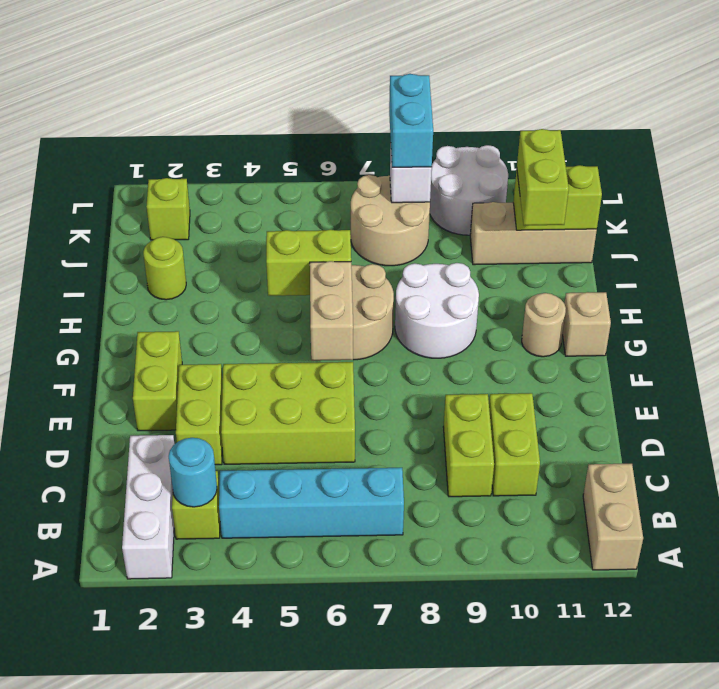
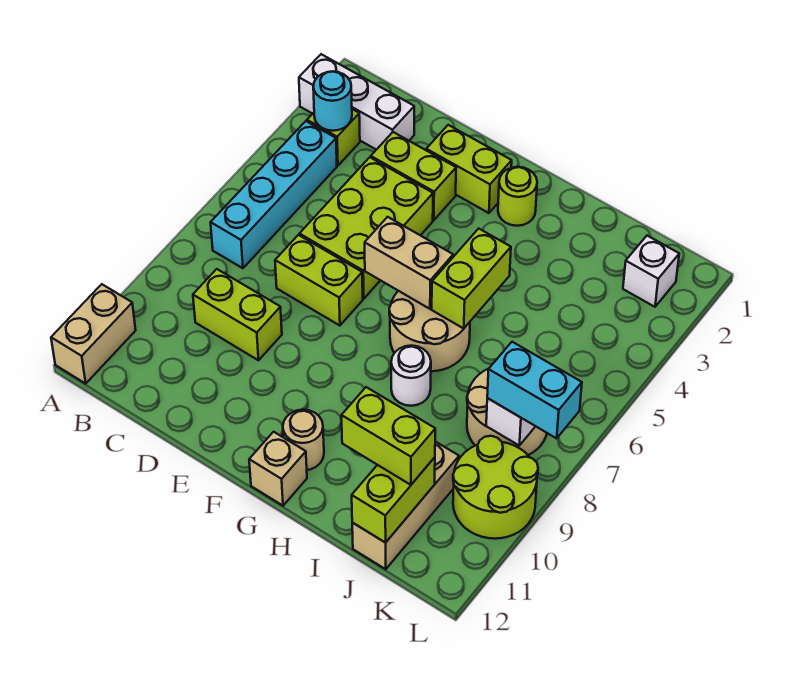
tan 1x2 brick [583,464,643,570] -> tan 1x2 brick turned to [51,284,136,384]
lime 1x2 brick [489,393,540,496] -> lime 1x2 brick moved to [275,235,363,326]
white 2x2 round brick [395,263,479,358] -> white 1x1 round brick [391,346,431,406]
lime 1x1 round brick [143,237,186,300] -> lime 1x1 round brick moved to [498,167,537,226]
lime 1x1 brick [146,178,190,240] -> white 1x1 brick [623,236,679,307]
white 2x2 round brick [430,145,508,235] -> lime 2x2 round brick [453,436,538,539]

